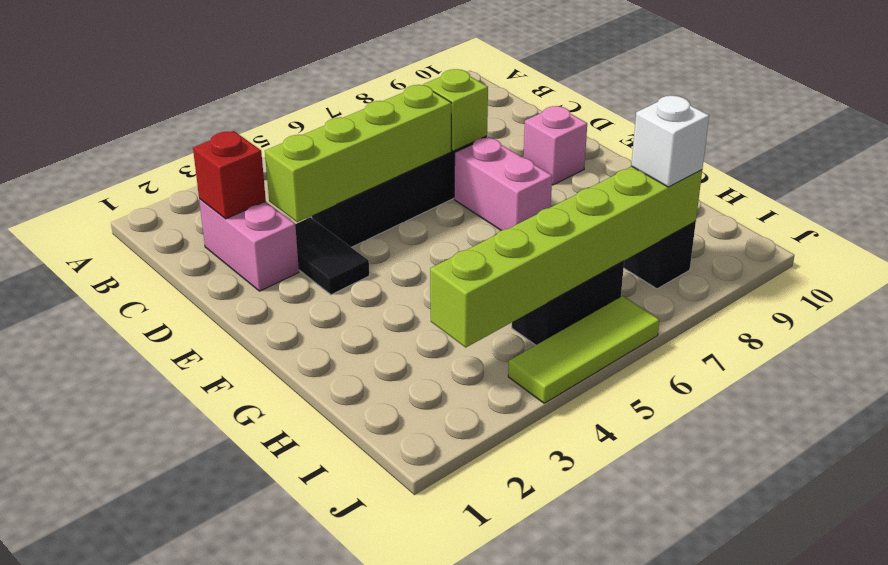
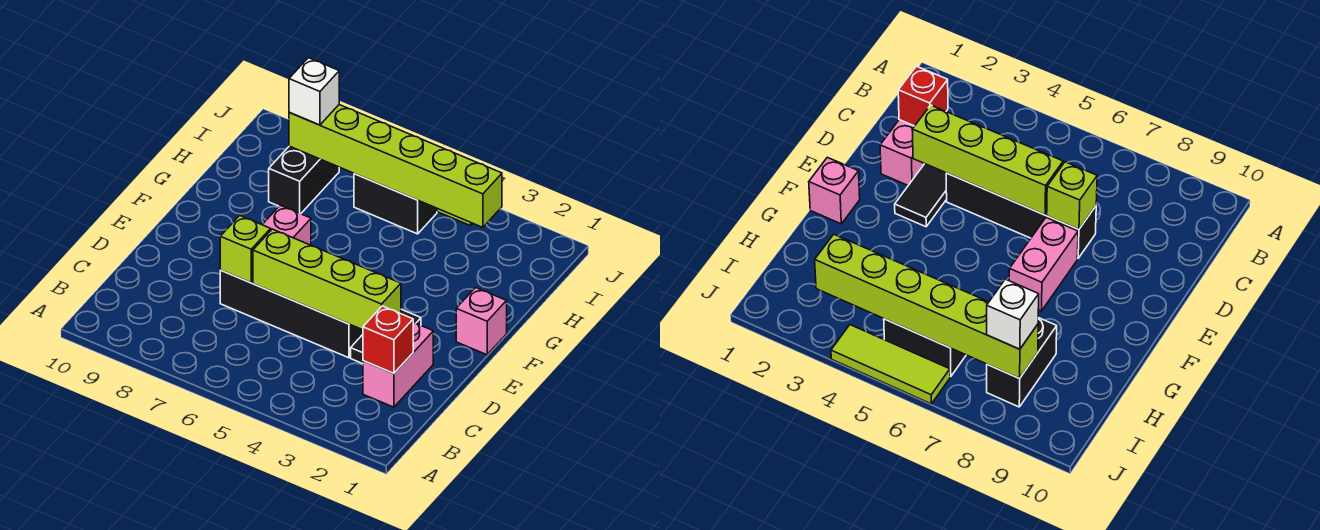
pink 1x1 brick [523,106,587,185] -> pink 1x1 brick moved to [456,288,507,355]

